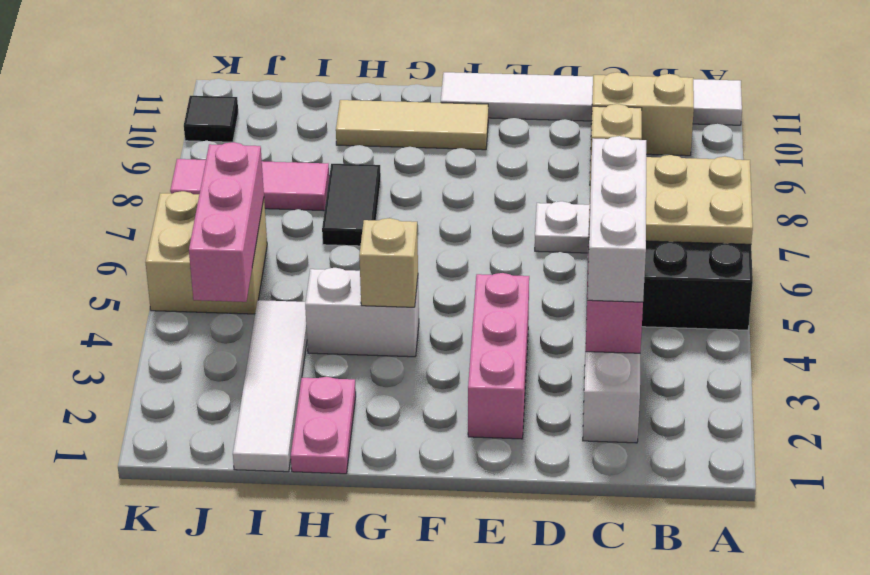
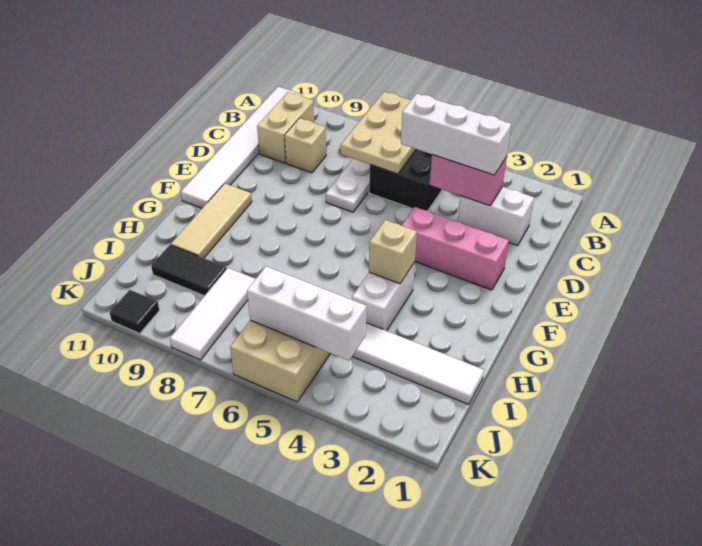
pink 1x2 plate [291,377,356,474] -> none
black 1x2 tile [322,164,381,246] -> black 1x2 tile moved to [151,245,227,296]
pink 1x3 tile [170,159,329,211] -> white 1x3 tile [170,268,255,360]
pink 1x3 brick [189,142,264,302] -> white 1x3 brick [247,266,366,361]

